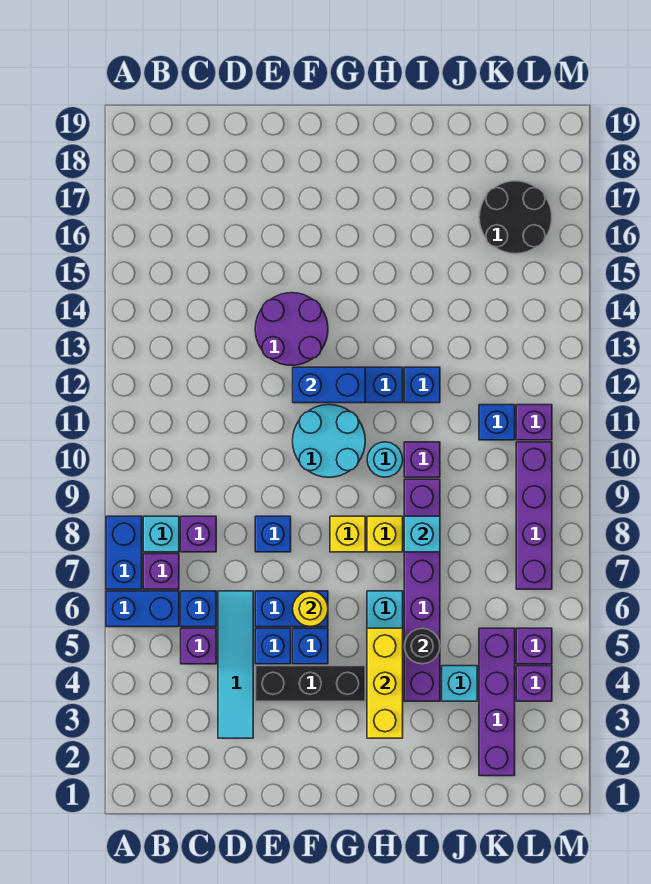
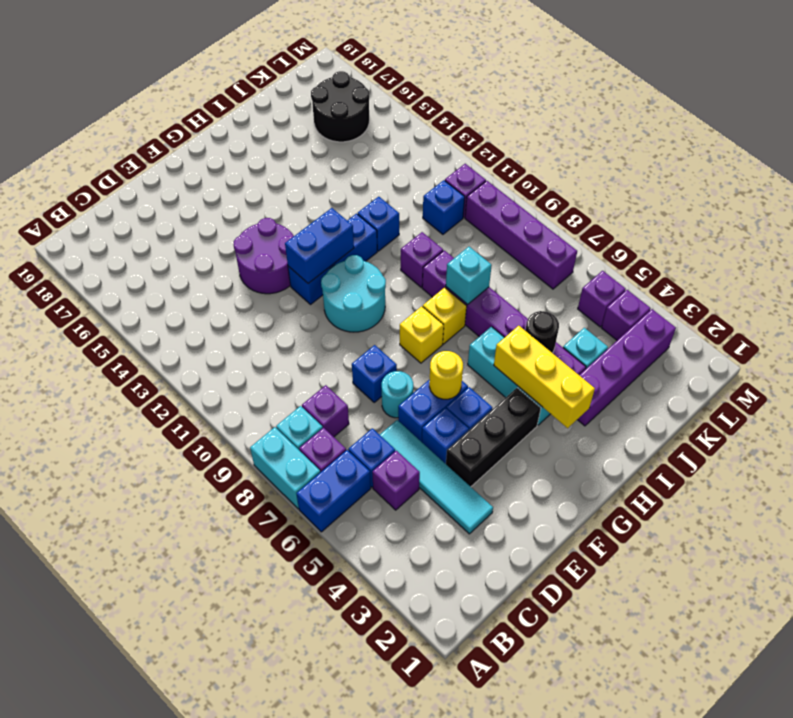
blue 1x2 brick [106,516,142,589] -> cyan 1x2 brick [250,427,320,509]
cyan 1x1 round brick [367,442,403,477] -> cyan 1x1 round brick moved to [382,371,413,418]
purple 1x4 brick [479,628,515,776] -> purple 1x4 brick turned to [577,309,676,426]

